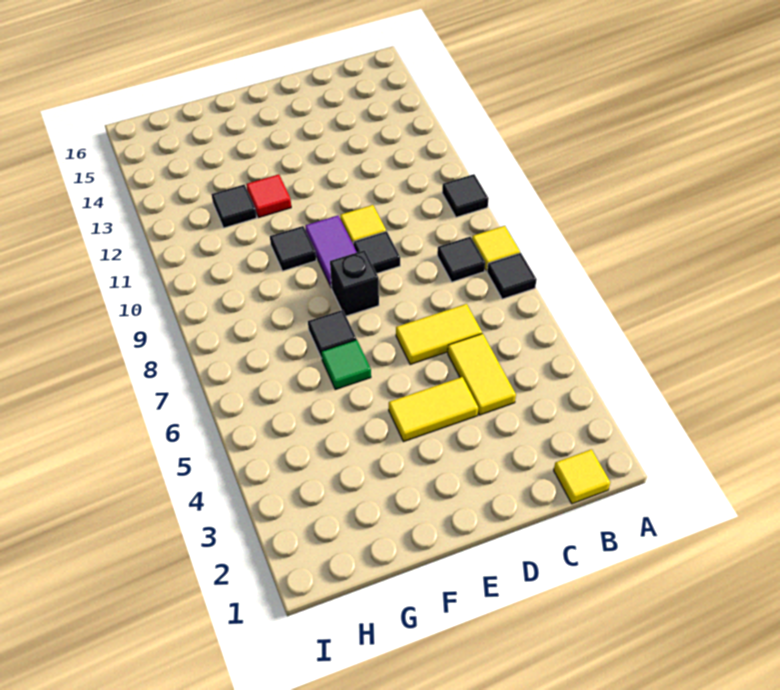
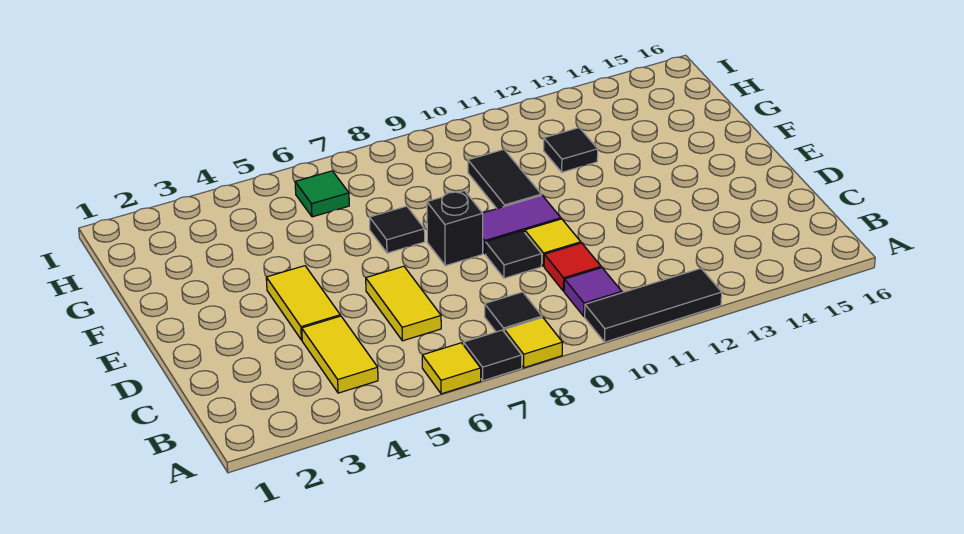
black 1x1 tile [442,174,489,217] -> black 1x3 tile [585,268,722,342]
yellow 1x1 tile [554,449,610,504] -> yellow 1x1 tile moved to [422,343,481,394]
none -> purple 1x1 tile [564,268,622,316]
yellow 1x2 tile [448,334,516,415] -> yellow 1x2 tile turned to [302,316,378,393]
green 1x1 tile [321,340,371,390] -> green 1x1 tile moved to [295,171,349,217]
black 1x1 tile [270,226,316,271] -> black 1x2 tile [468,149,541,209]
red 1x1 tile [246,174,291,217] -> red 1x1 tile moved to [544,243,601,291]

